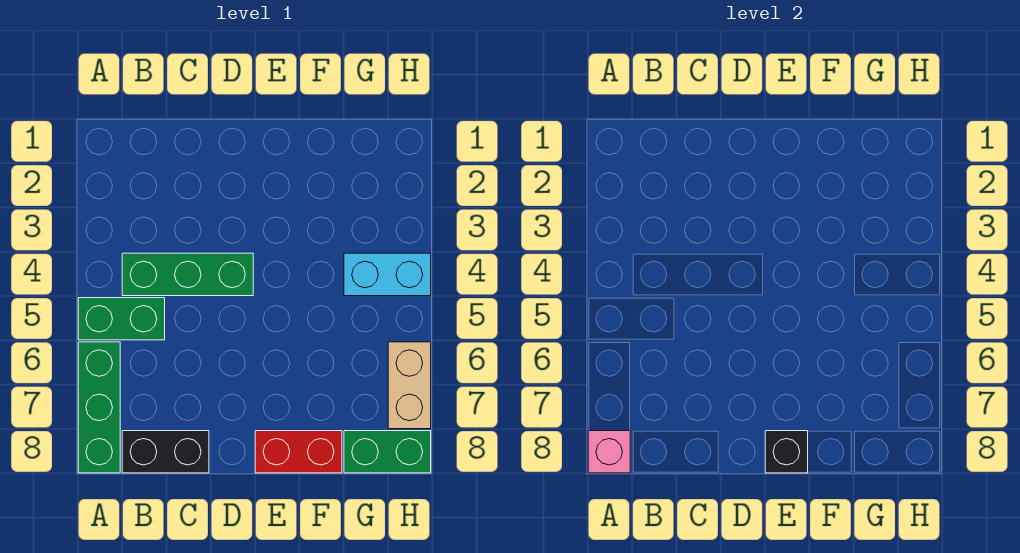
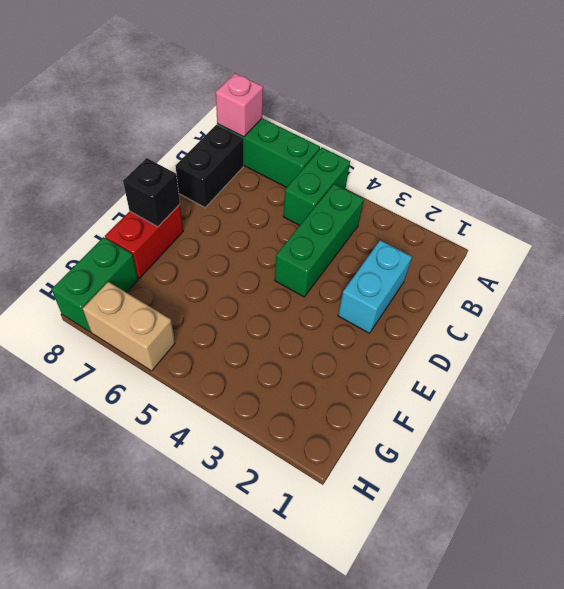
cyan 1x2 brick [344,253,431,296] -> cyan 1x2 brick moved to [338,240,412,333]

